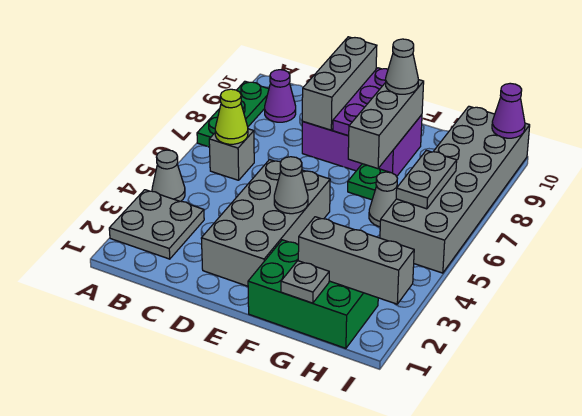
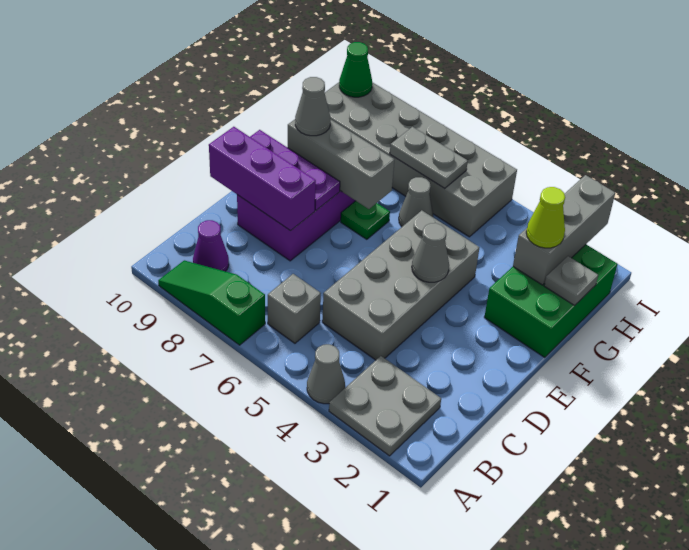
green 1x3 plate [197,81,269,147] -> green 1x3 slope [158,260,265,345]
lime 1x1 cone [215,89,248,144] -> lime 1x1 cone moved to [526,187,565,248]
grey 2x4 brick [201,160,330,286] -> grey 2x4 brick turned to [322,210,479,360]
grey 1x3 brick [302,37,377,130] -> purple 1x3 brick [209,127,316,231]
purple 1x1 cone [492,83,525,138] -> green 1x1 cone [339,42,372,97]

